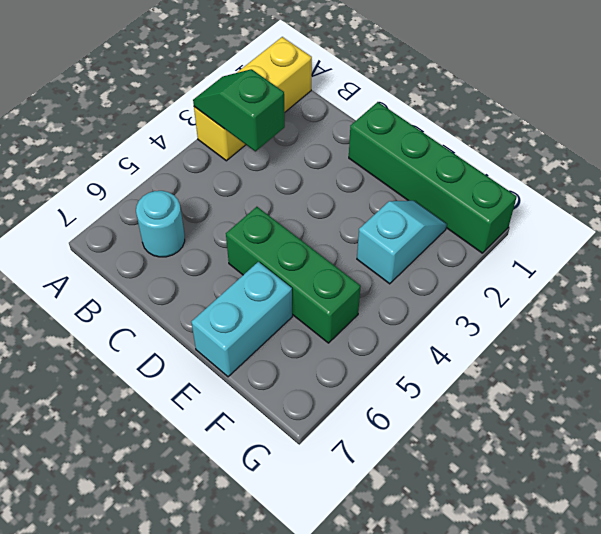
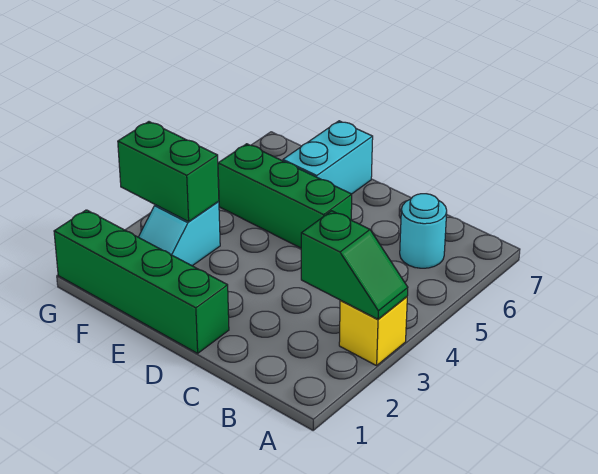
yellow 1x3 brick [194,37,312,161] -> yellow 1x1 brick [339,297,407,366]
none -> green 1x2 brick [118,122,219,222]

